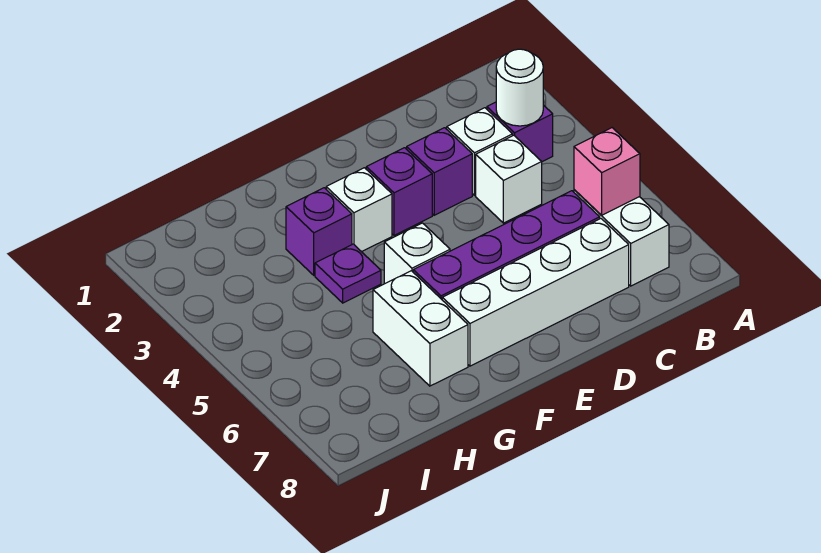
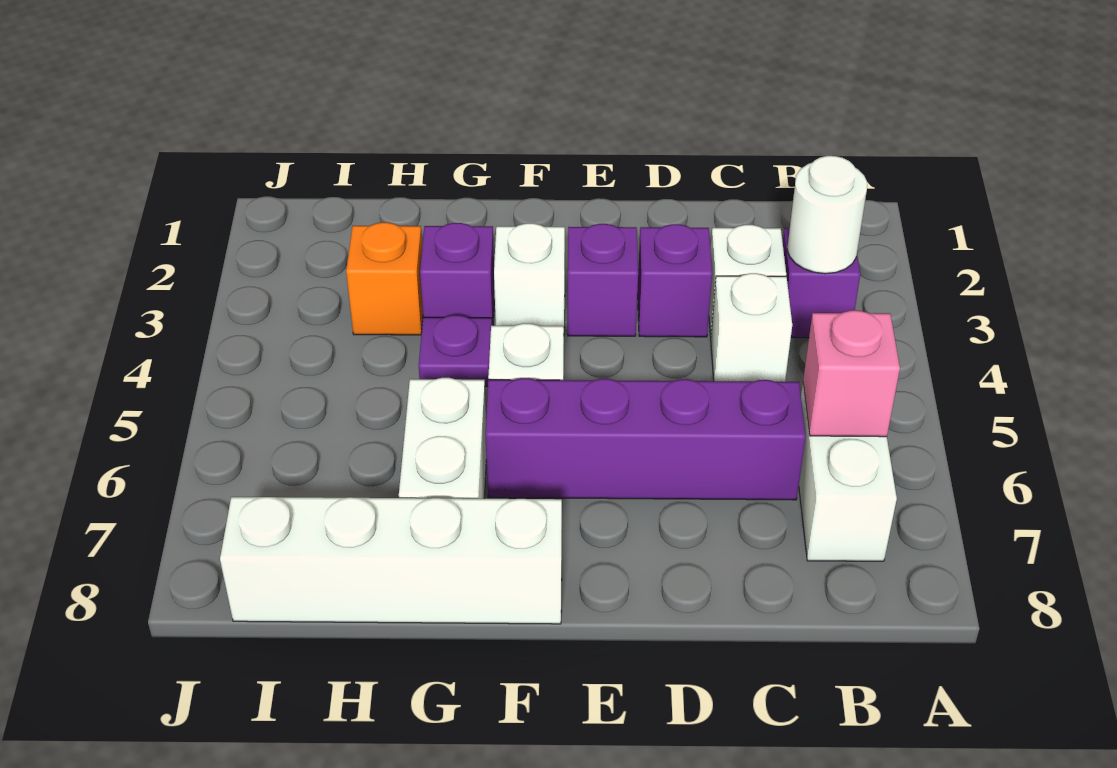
white 1x4 brick [442,219,629,366] -> white 1x4 brick moved to [220,497,562,624]
none -> orange 1x1 brick [346,222,423,335]

